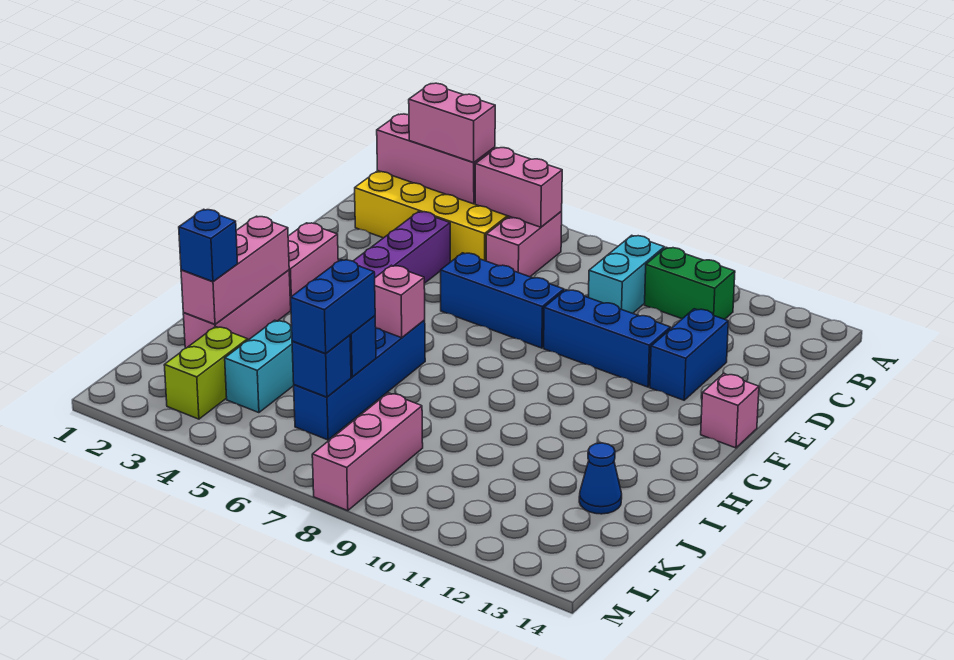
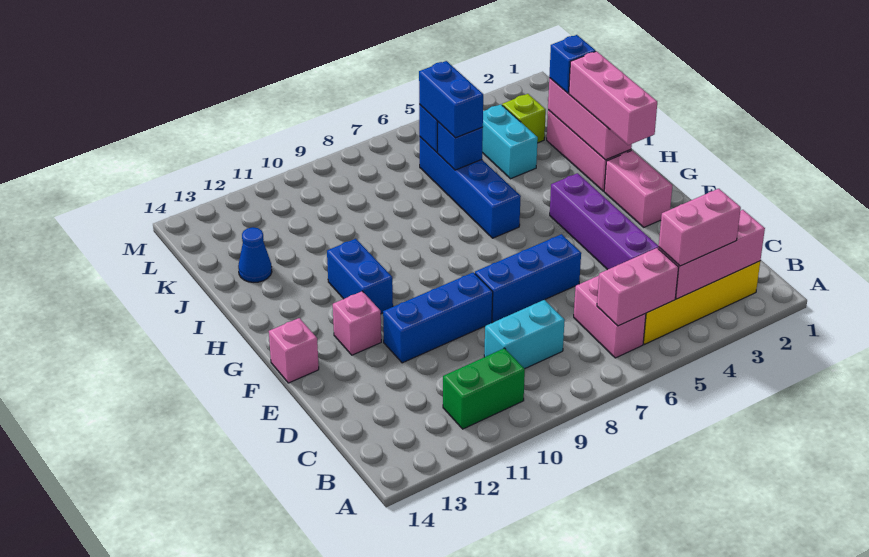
cyan 1x2 brick [588,235,664,313] -> cyan 1x2 brick turned to [484,300,565,369]
blue 1x2 brick [650,309,728,400] -> blue 1x2 brick moved to [327,239,393,314]
pink 1x1 brick [375,265,425,338] -> pink 1x1 brick moved to [333,291,381,355]
lime 1x2 brick [164,326,248,419] -> lime 1x1 brick [502,94,546,143]
pink 1x3 brick [312,393,423,511] -> pink 1x3 brick moved to [569,51,657,145]

